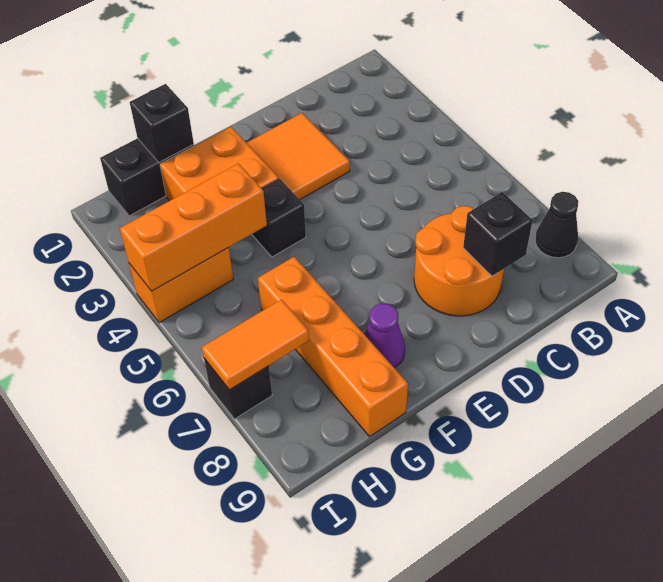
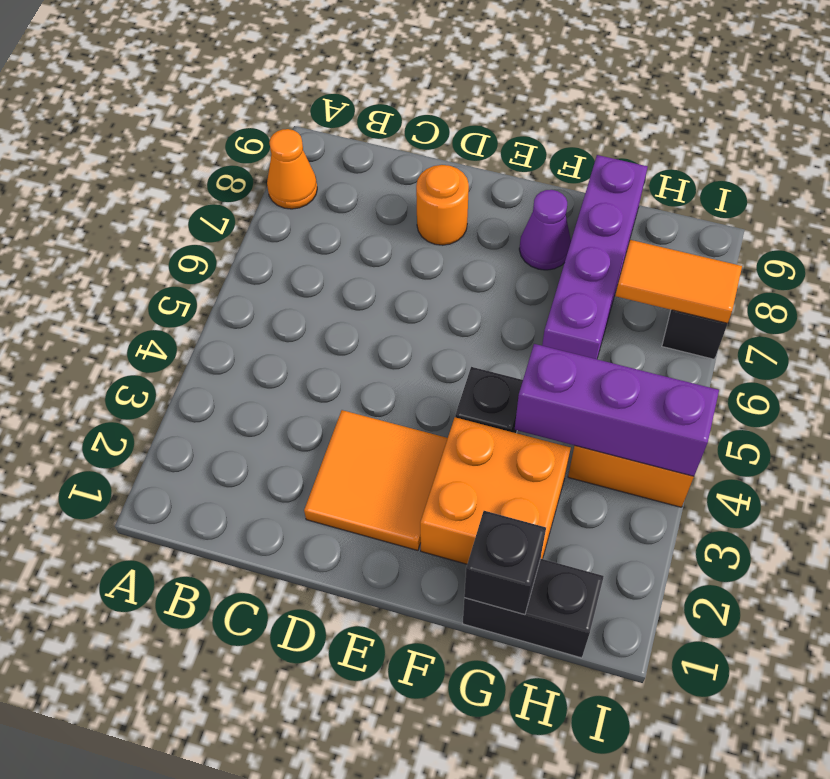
black 1x1 cone [535,192,578,258] -> orange 1x1 cone [267,129,317,209]
orange 2x2 round brick [414,206,504,316] -> orange 1x1 round brick [416,165,469,245]
black 1x1 brick [463,192,533,276] -> none
orange 1x3 brick [120,164,267,291] -> purple 1x3 brick [515,344,719,476]
orange 1x4 brick [258,257,408,437] -> purple 1x4 brick [542,155,648,359]

